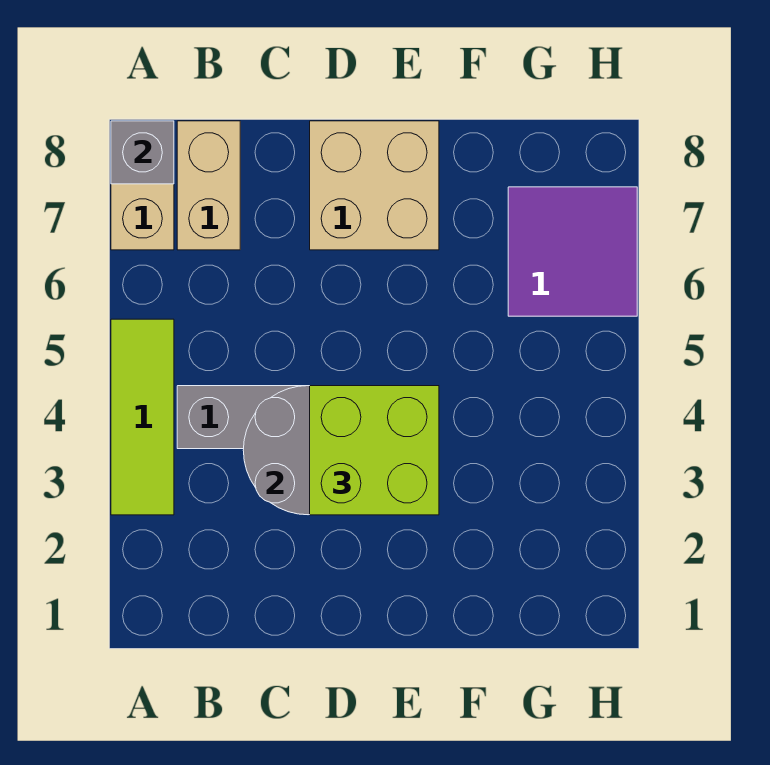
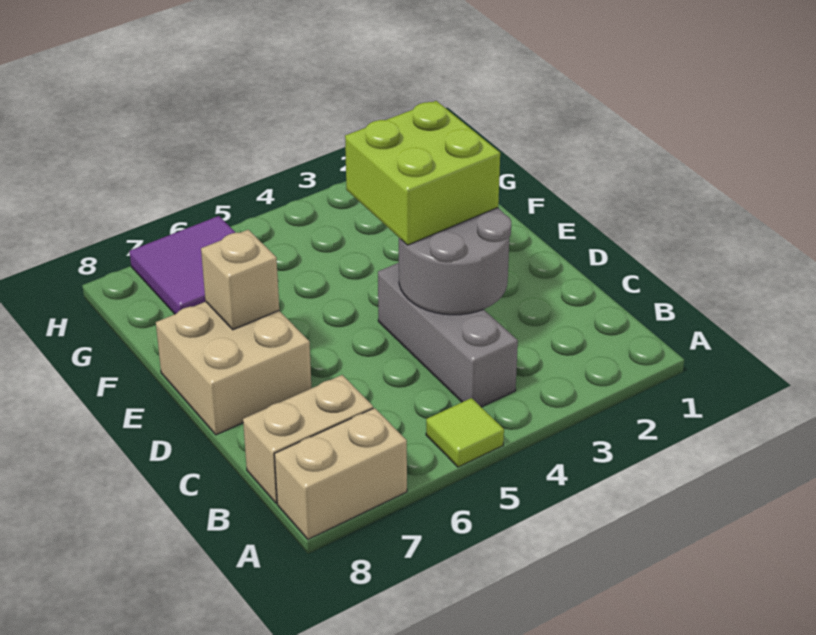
lime 1x3 tile [111,319,174,515] -> lime 1x1 tile [426,398,504,467]
grey 1x1 brick [111,121,174,184] -> none
none -> tan 1x1 brick [201,230,279,330]

